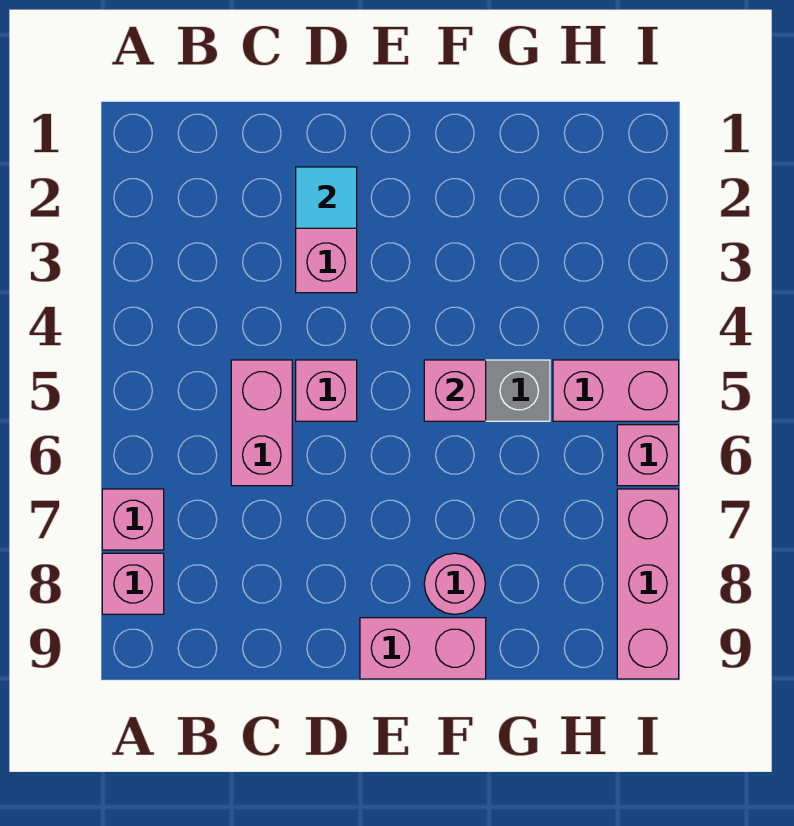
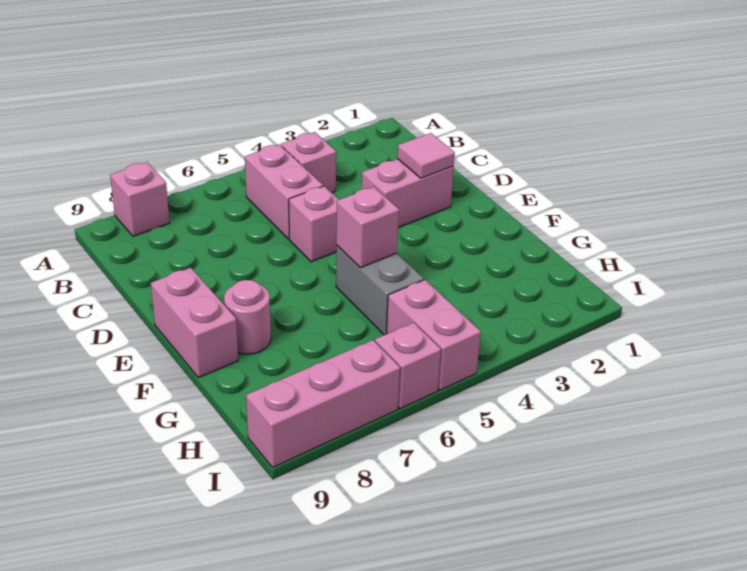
pink 1x1 brick [102,489,164,550] -> pink 1x1 brick moved to [281,132,336,193]
pink 1x2 brick [231,360,292,486] -> pink 1x2 brick turned to [245,144,323,239]
cyan 1x1 tile [296,167,357,228] -> pink 1x1 tile [397,133,455,178]

